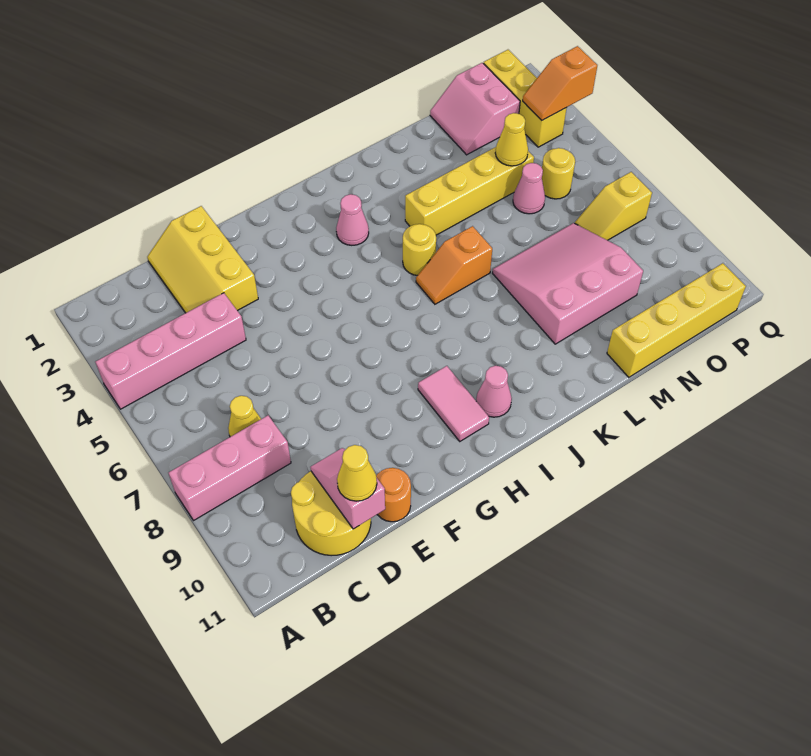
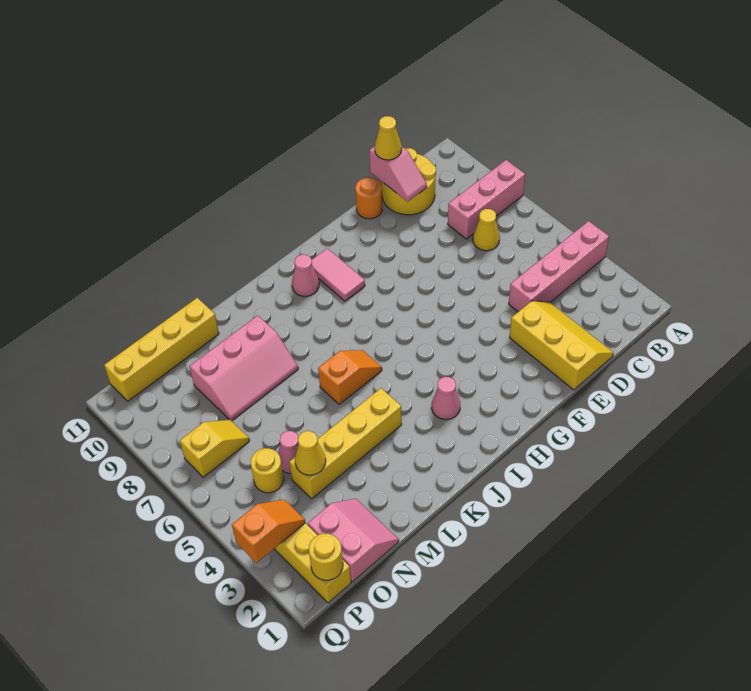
yellow 1x1 round brick [403,224,436,275] -> yellow 1x1 round brick moved to [309,534,343,580]
pink 3x3 slope [493,223,643,344] -> pink 2x3 slope [189,315,298,421]

